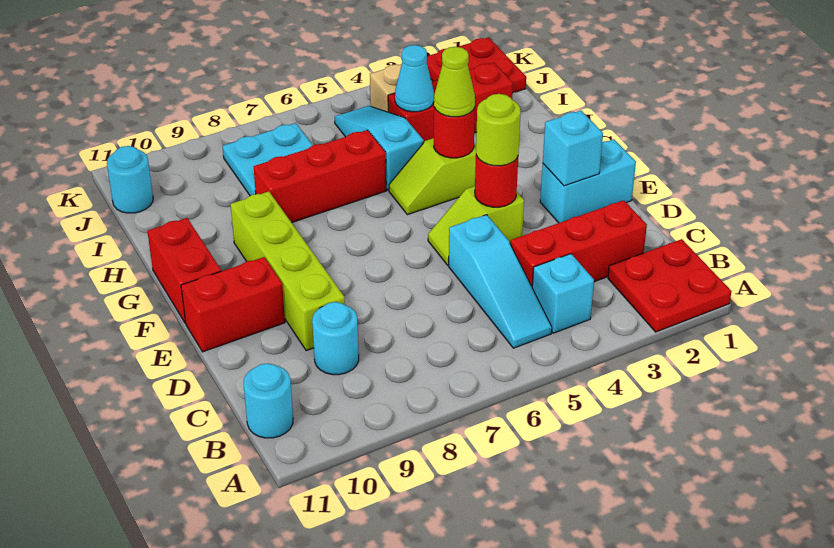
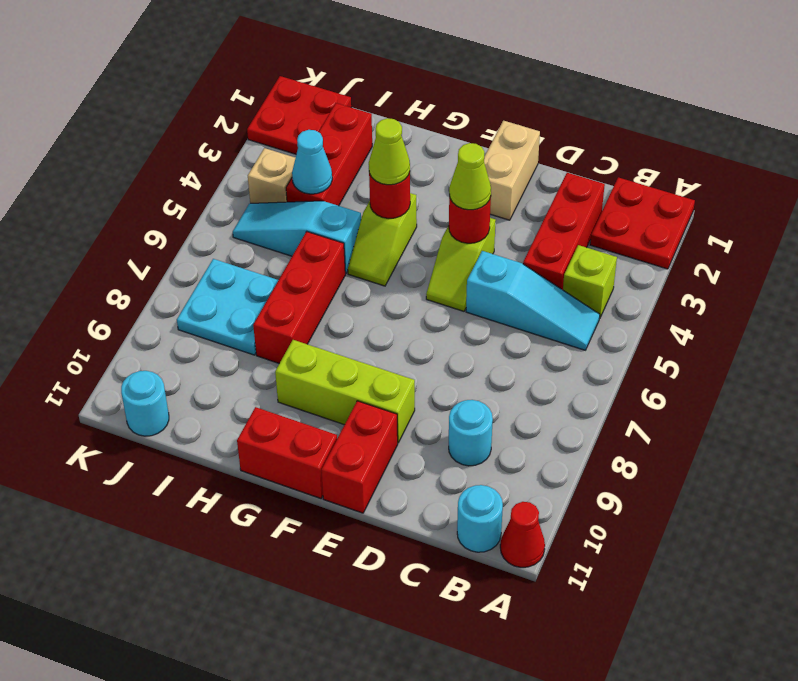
none -> red 1x1 cone [500,502,545,567]
cyan 1x1 brick [532,254,594,333] -> lime 1x1 brick [563,245,617,317]
lime 1x4 brick [231,191,345,351] -> lime 1x3 brick [275,340,415,443]
cyan 1x2 brick [540,139,636,223] -> tan 1x2 brick [484,121,540,220]
cyan 1x1 brick [543,110,603,186] -> none
lime 1x1 round brick [476,94,521,166] -> lime 1x1 cone [449,143,491,210]

